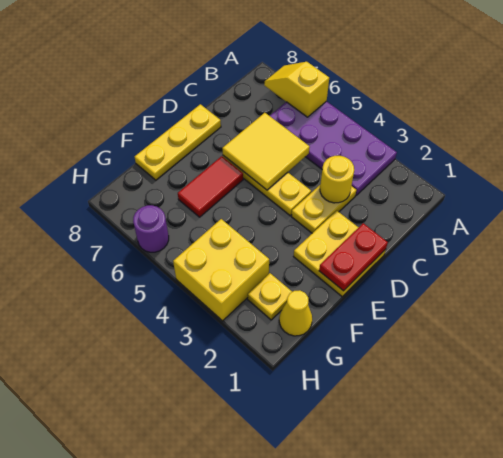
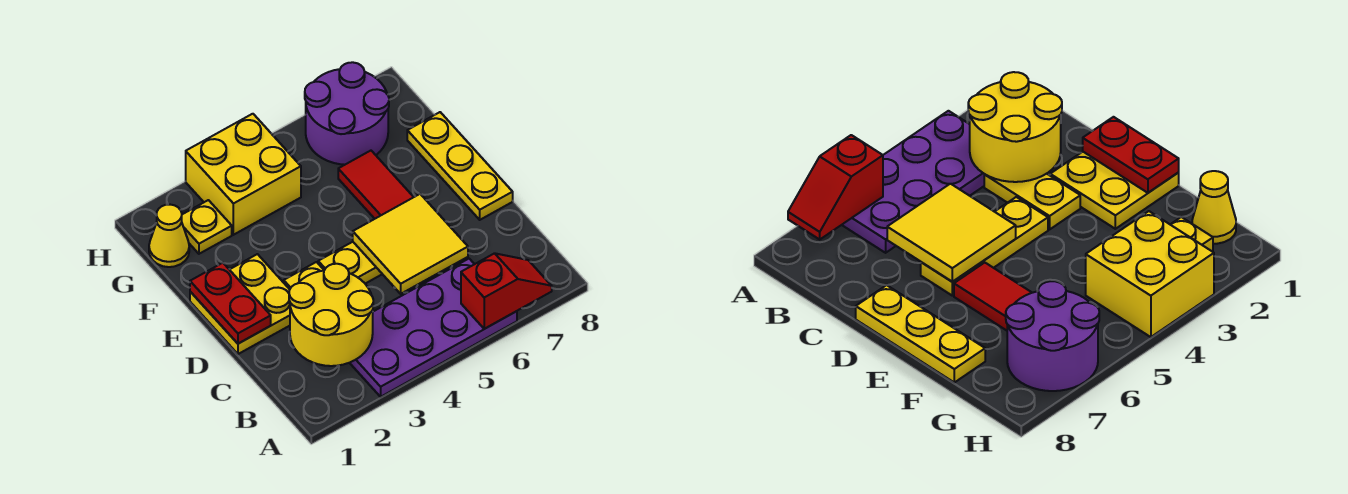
yellow 1x2 slope [264,62,329,117] -> red 1x2 slope [461,253,552,329]
yellow 1x1 round brick [320,156,354,203] -> yellow 2x2 round brick [289,264,373,366]
purple 1x1 round brick [133,205,169,252] -> purple 2x2 round brick [305,62,389,165]

